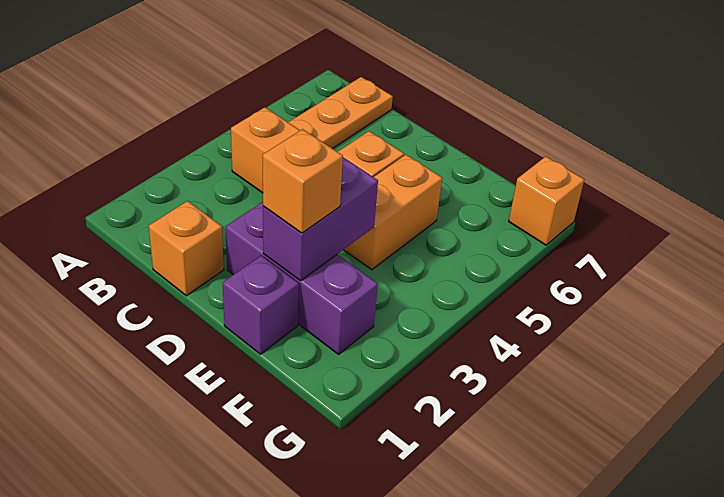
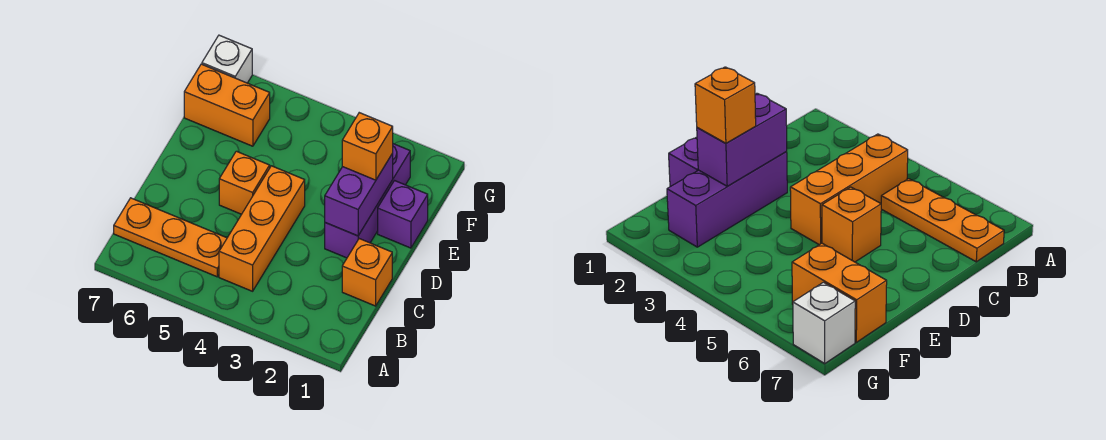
purple 1x2 brick [263,158,378,281] -> purple 1x2 brick turned to [325,153,393,236]
orange 1x2 brick [344,155,442,270] -> orange 1x2 brick moved to [184,64,270,146]
orange 1x1 brick [509,157,584,245] -> white 1x1 brick [202,35,252,83]

